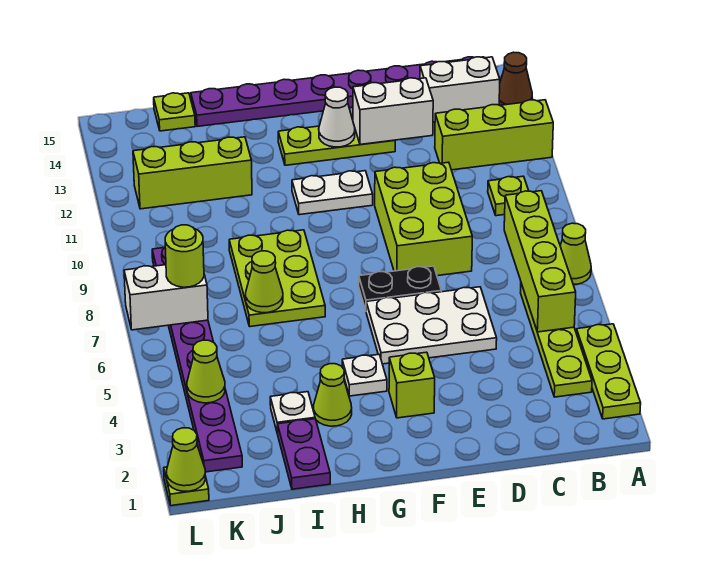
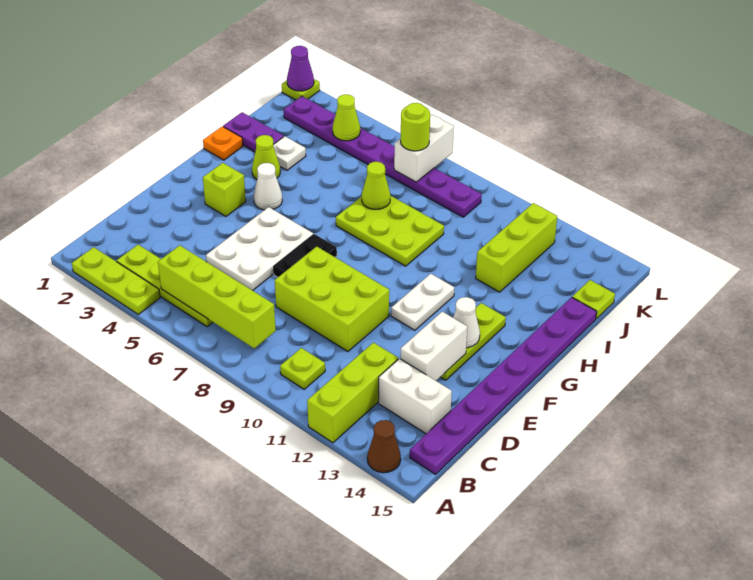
lime 1x1 cone [560,223,591,284] -> none
white 1x2 brick [420,57,500,122] -> white 1x2 brick turned to [379,359,452,434]
white 1x1 plate [342,354,387,396] -> white 1x1 cone [254,163,282,210]
none -> orange 1x1 plate [203,126,243,160]
lime 1x1 cone [167,428,205,491] -> purple 1x1 cone [287,46,314,91]

